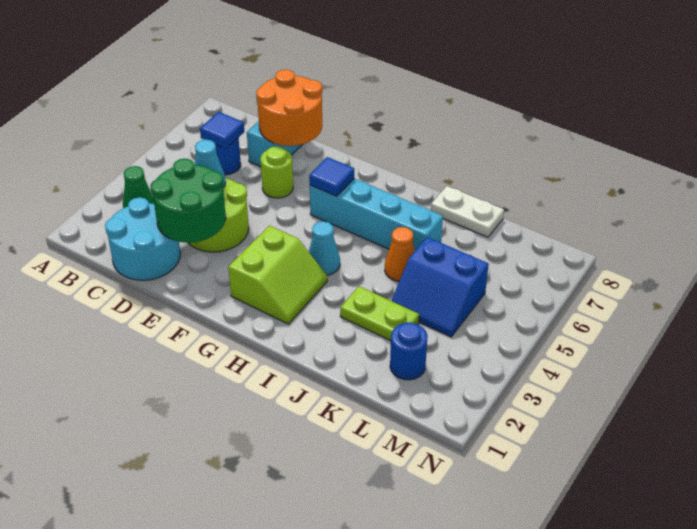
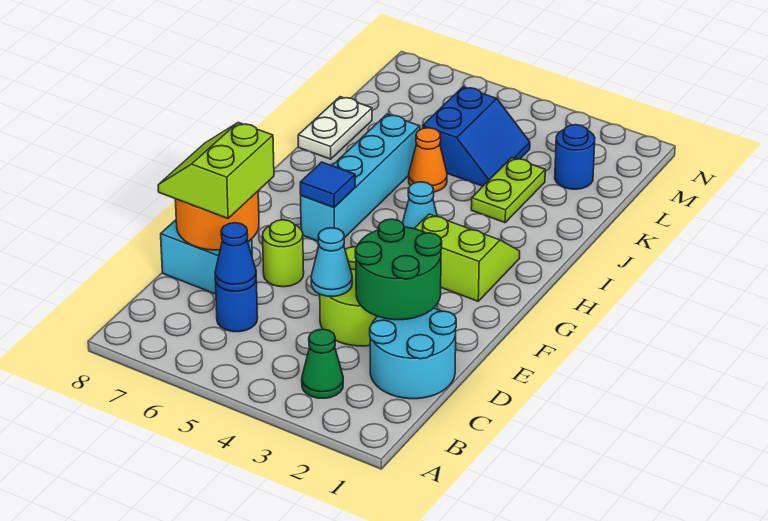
blue 1x1 tile [200,112,244,149] -> blue 1x1 cone [215,223,256,291]
none -> lime 2x2 slope [158,122,274,218]

